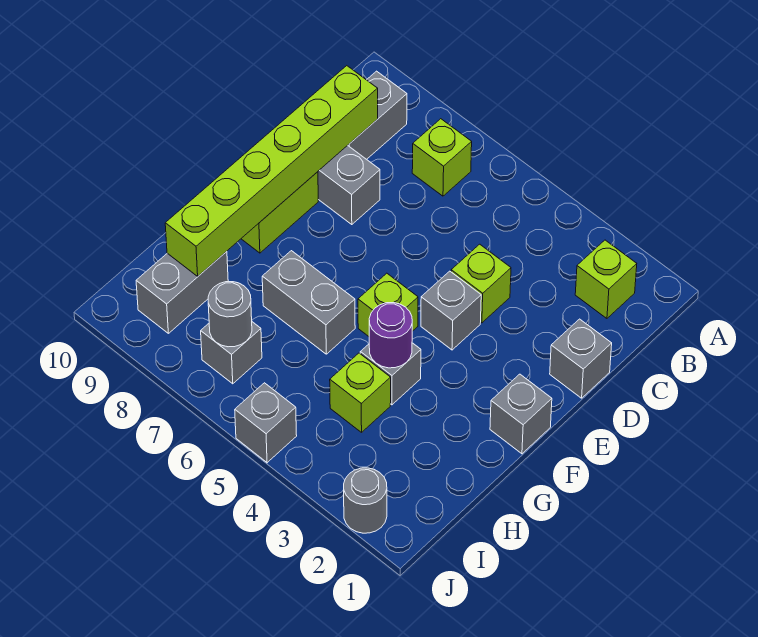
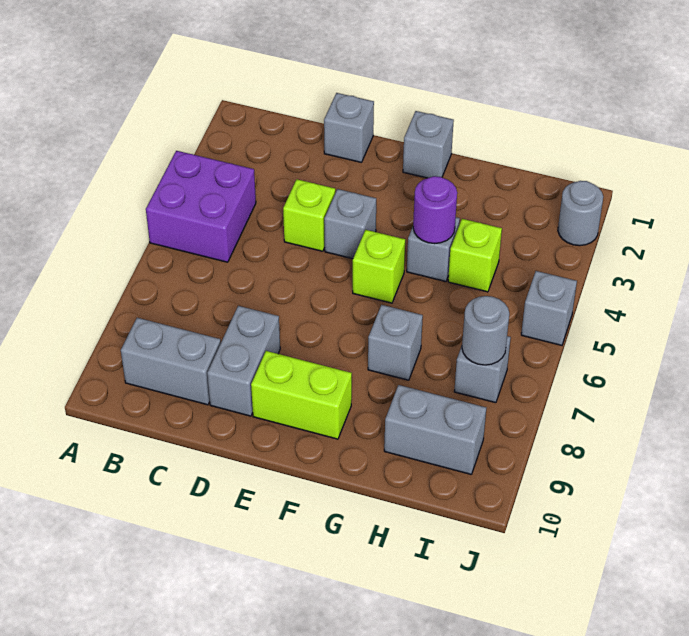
none -> purple 2x2 brick [146,151,256,262]
lime 1x1 brick [575,240,637,318] -> none
lime 1x1 brick [412,119,472,196] -> none
lime 1x6 brick [165,66,378,276] -> none
grey 1x2 brick [262,251,355,354] -> grey 1x1 brick [368,305,423,380]

